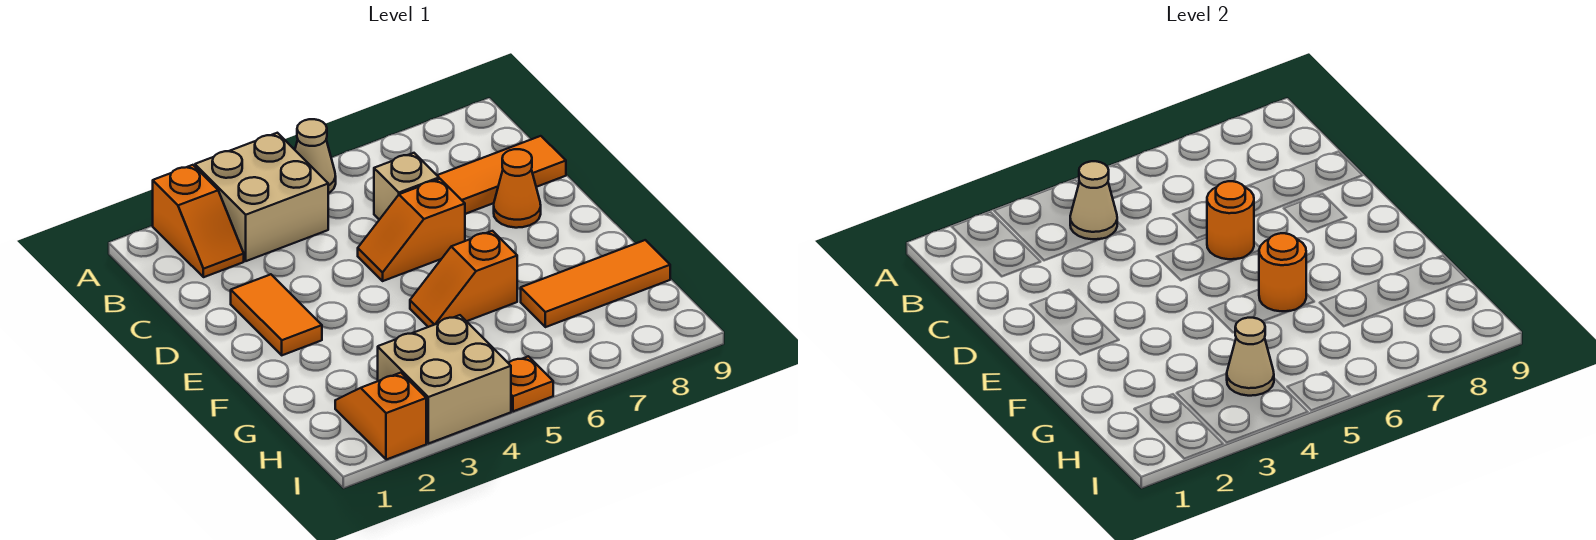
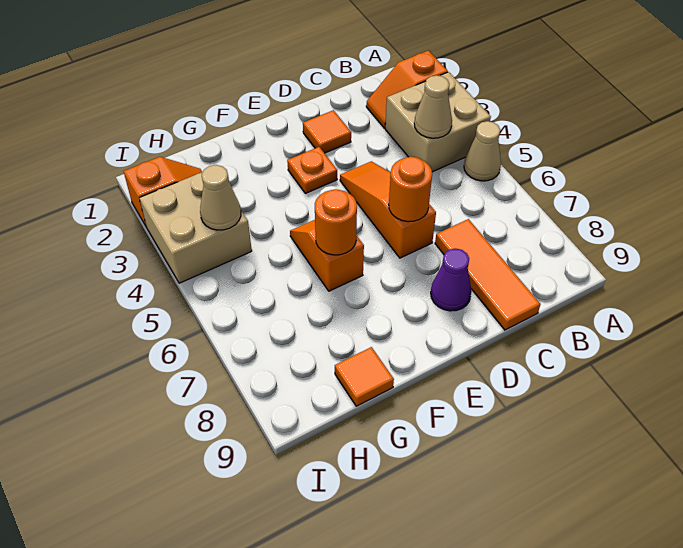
tan 1x1 brick [374,153,439,220] -> none
orange 1x2 tile [231,274,322,355] -> orange 1x1 tile [303,110,351,153]
orange 1x2 slope [358,179,465,281] -> orange 1x3 slope [340,161,436,258]
orange 1x1 cone [494,149,541,228] -> purple 1x1 cone [431,248,472,311]
orange 1x3 tile [521,240,670,327] -> orange 1x1 tile [335,347,394,406]
orange 1x1 plate [509,356,553,411] -> orange 1x1 plate moved to [287,147,337,193]

